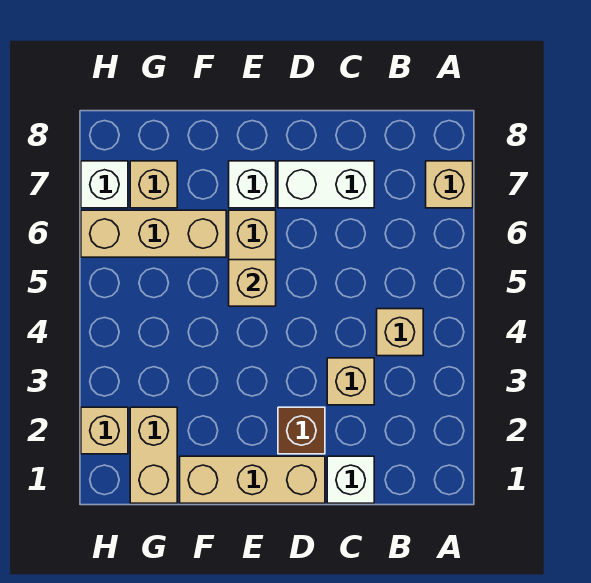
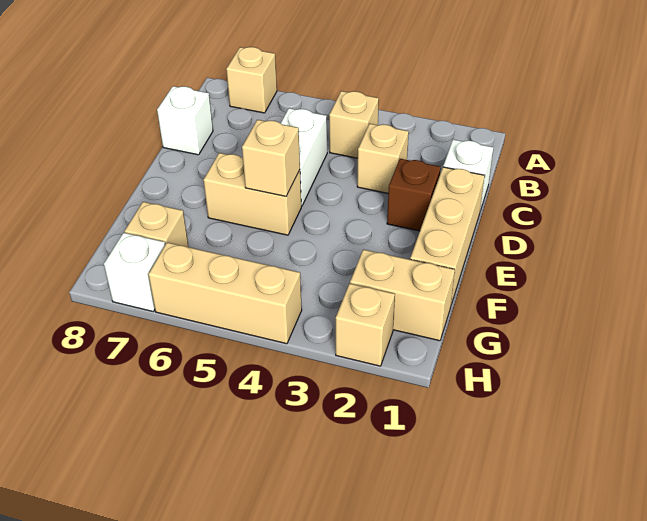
white 1x2 brick [278,161,374,208] -> white 1x2 brick moved to [281,108,327,206]
white 1x1 brick [229,161,276,208] -> white 1x1 brick moved to [157,86,213,155]
tan 1x3 brick [81,210,226,257] -> tan 1x3 brick turned to [148,242,302,344]

